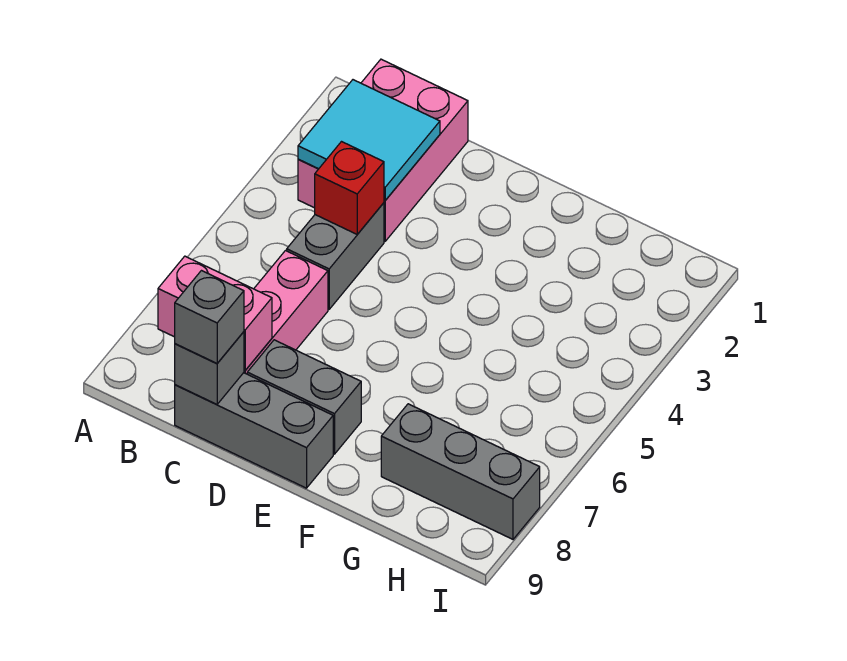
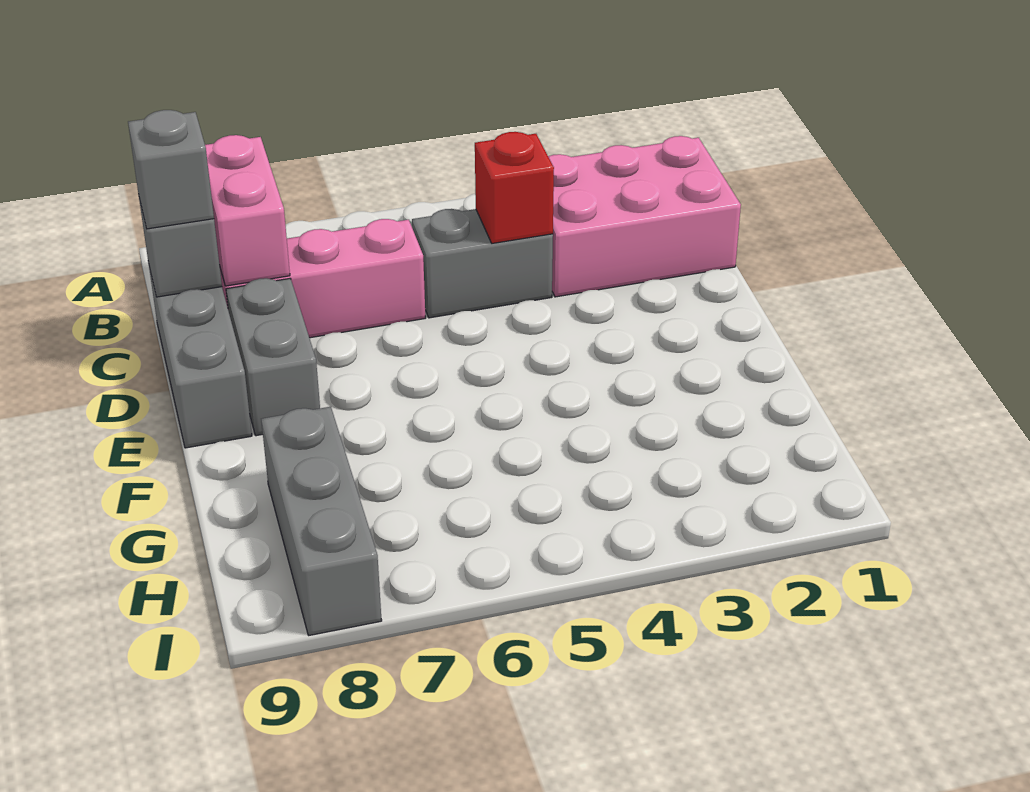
cyan 2x2 tile [298,80,440,200] -> none

